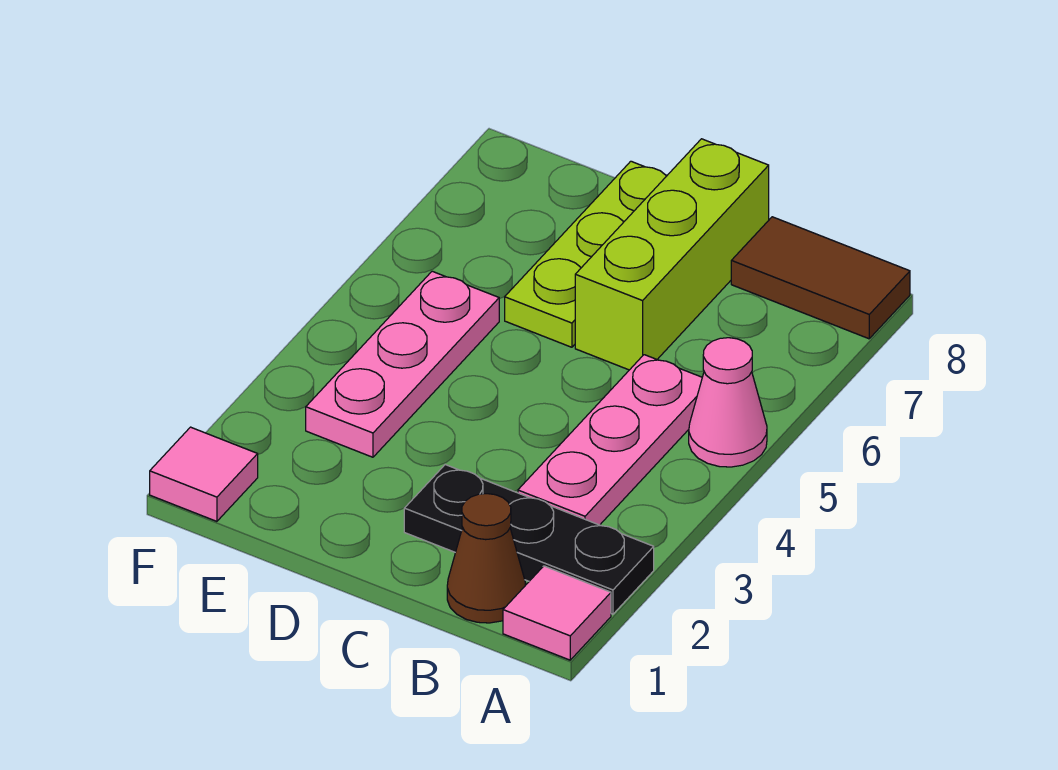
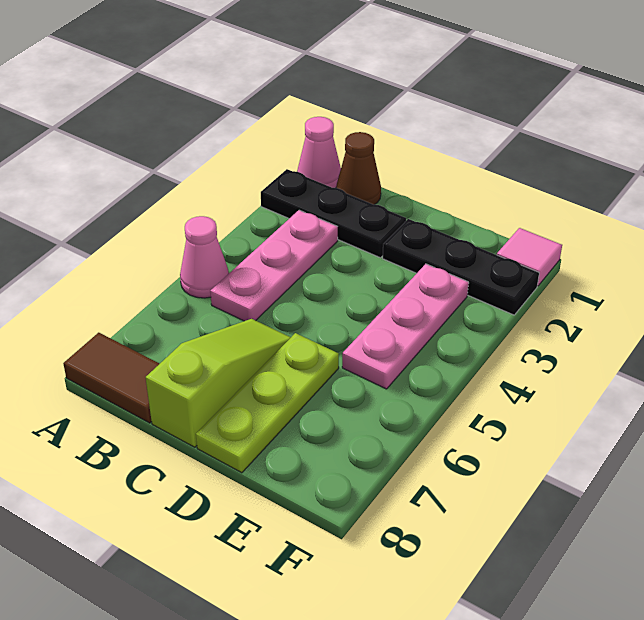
pink 1x1 tile [503,566,611,660] -> pink 1x1 cone [297,117,341,188]
lime 1x3 brick [575,139,769,370] -> lime 1x3 slope [146,319,291,447]
none -> black 1x3 plate [383,219,539,315]

